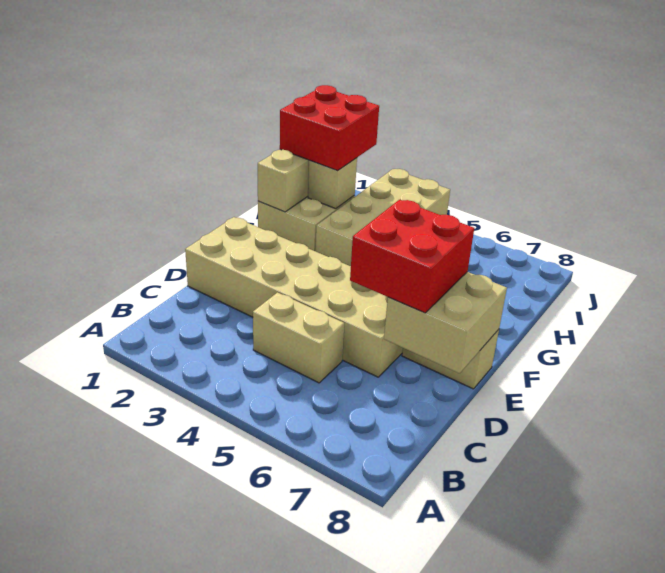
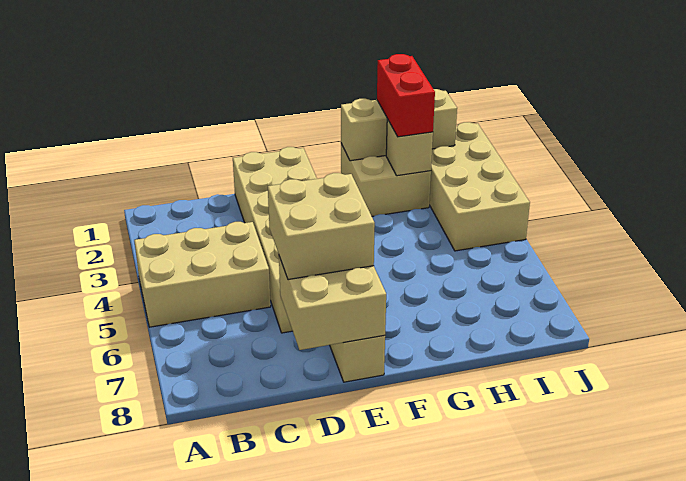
tan 1x2 brick [253,293,344,383] -> tan 2x3 brick [134,221,271,327]
red 2x2 brick [350,200,474,313] -> tan 2x2 brick [268,173,375,280]
tan 2x4 brick [316,169,450,266] -> tan 2x4 brick turned to [429,122,530,251]
red 2x2 brick [280,85,379,170] -> red 1x2 brick [377,54,435,137]

